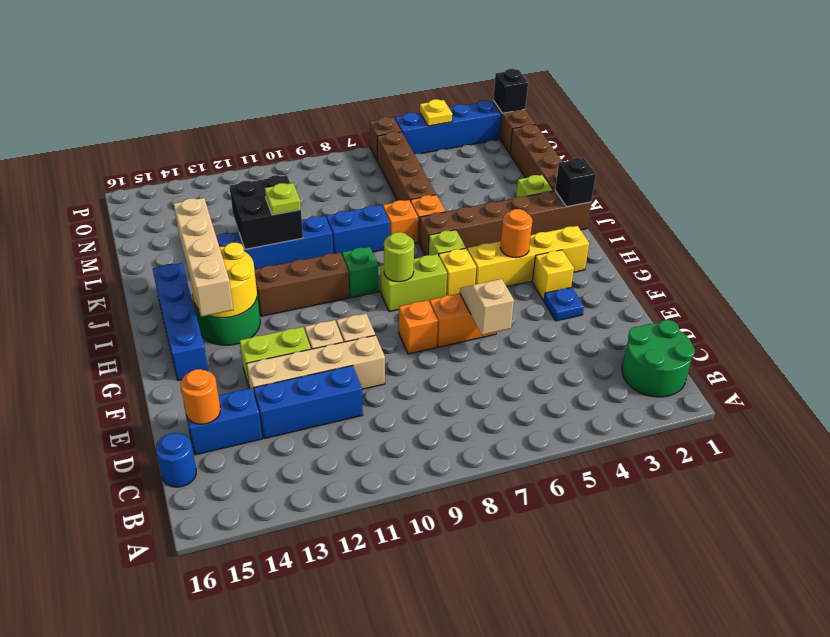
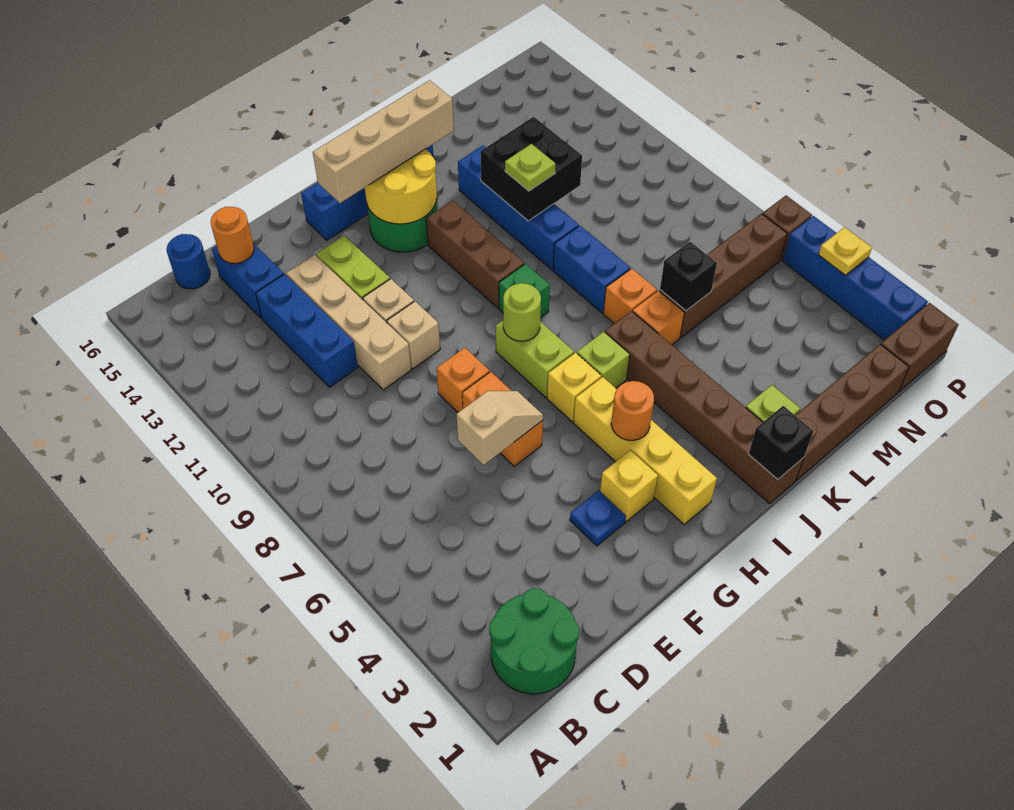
black 1x1 brick [493,69,528,113] -> black 1x1 brick moved to [660,242,717,311]

